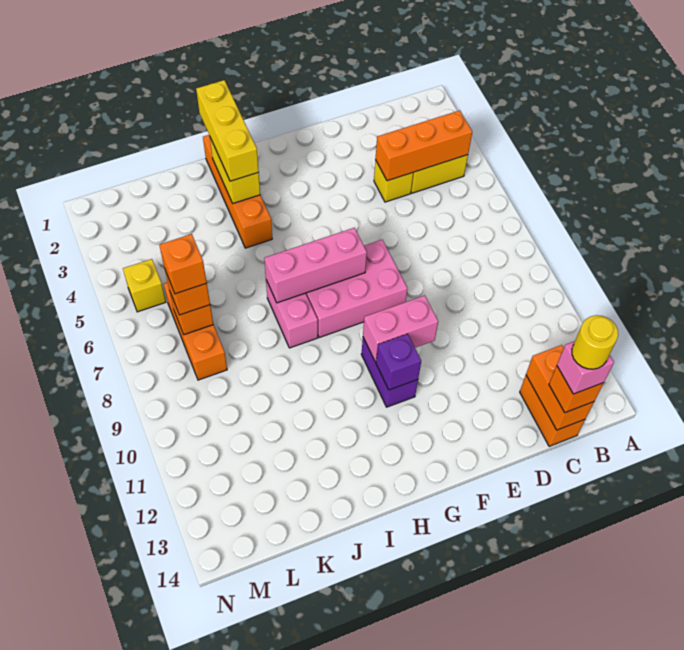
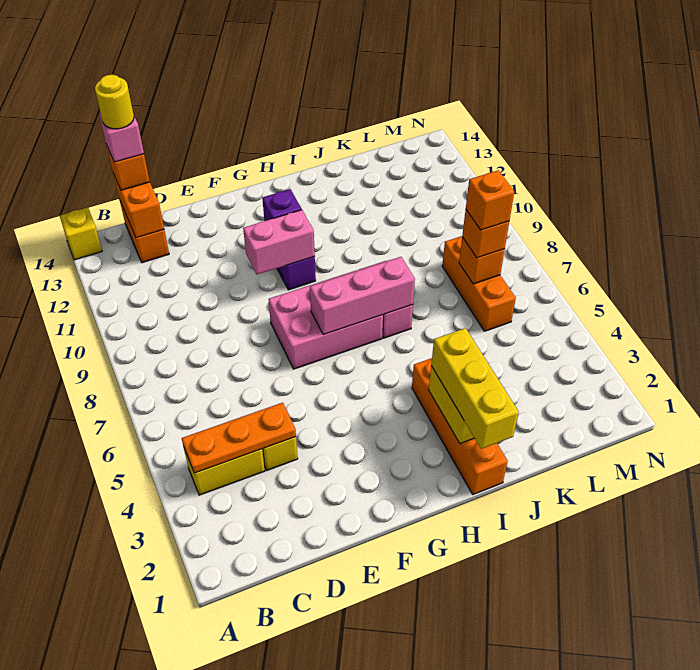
orange 1x3 brick [375,110,472,181] -> orange 1x3 plate [182,403,296,473]
yellow 1x1 brick [123,259,166,312] -> yellow 1x1 brick moved to [60,207,102,260]

